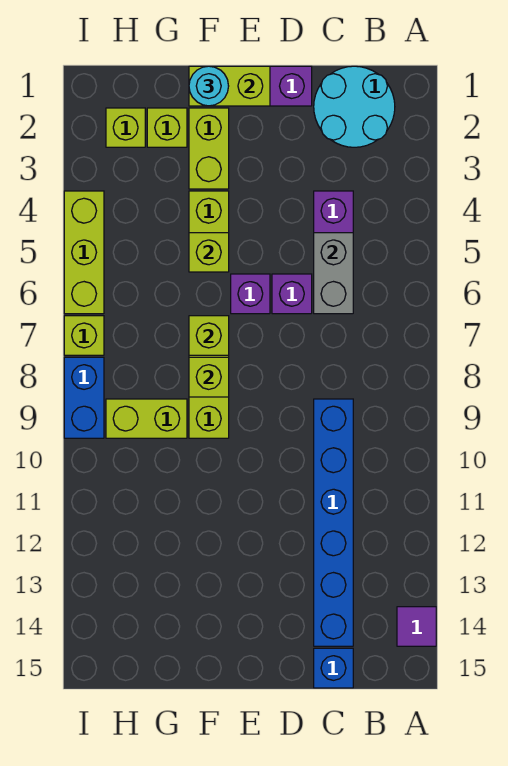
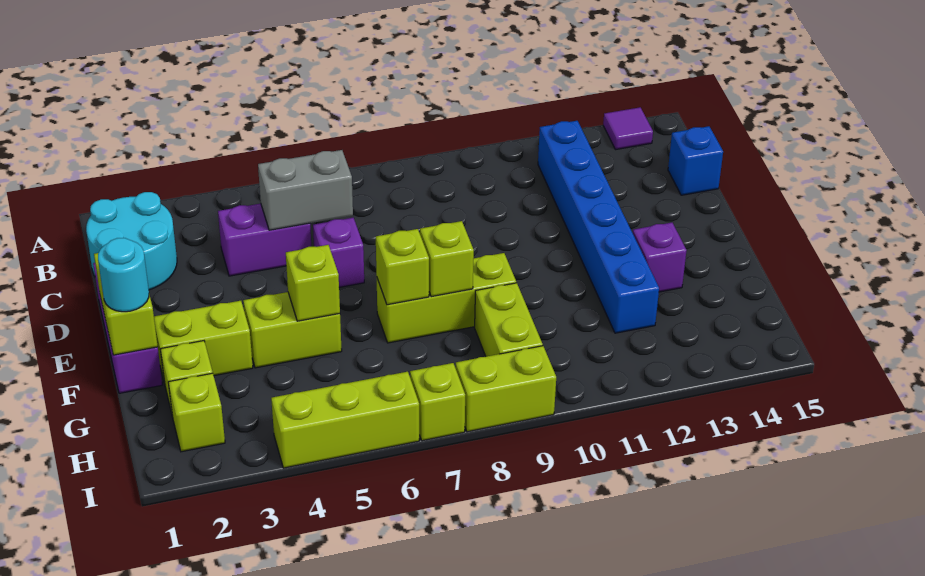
blue 1x6 brick [314,399,353,646] -> blue 1x6 brick turned to [538,121,659,333]
purple 1x1 brick [231,274,270,314] -> purple 1x1 brick moved to [633,223,687,292]
blue 1x2 brick [64,357,104,438] -> lime 1x2 brick [456,346,556,432]

